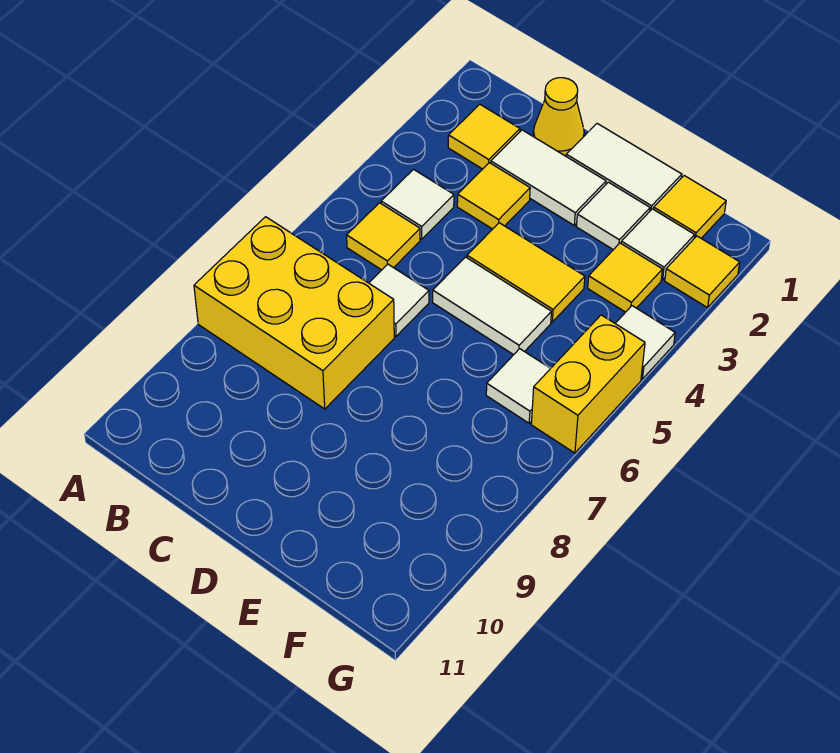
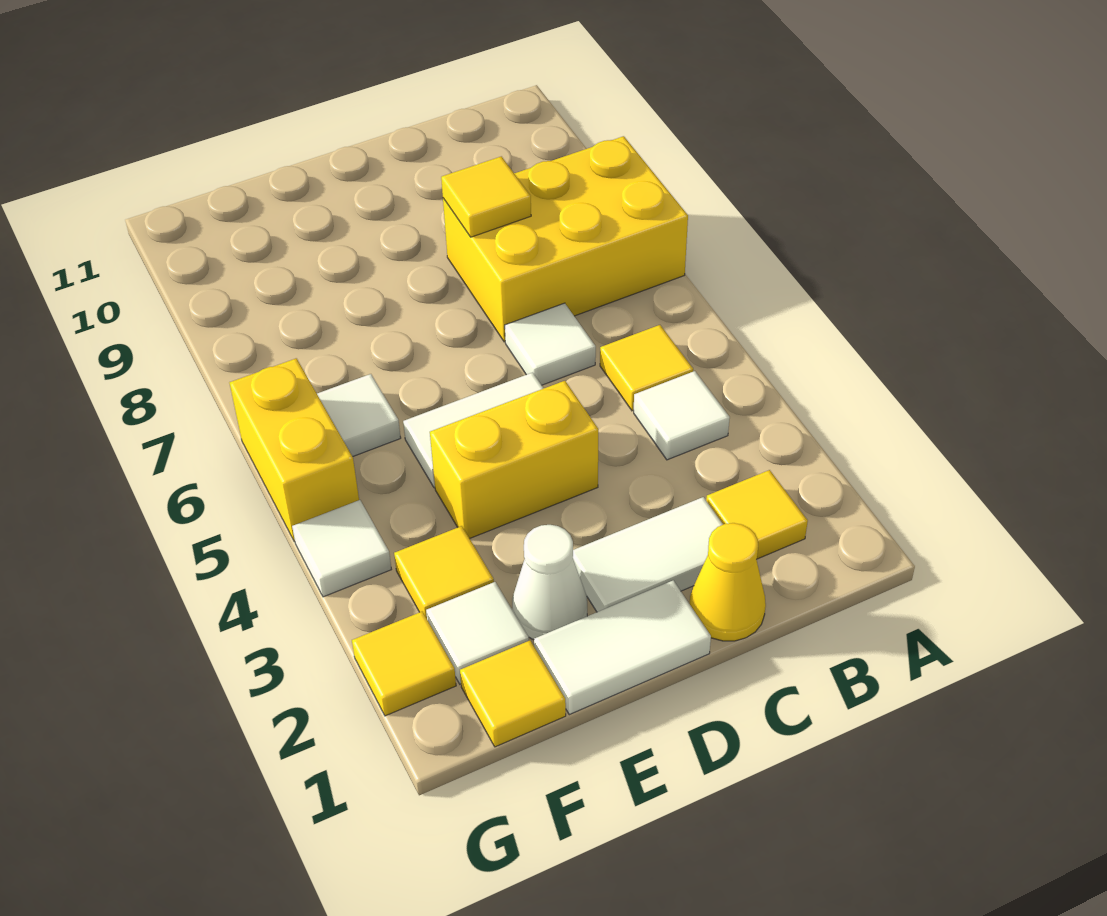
yellow 1x1 tile [457,163,530,229] -> yellow 1x1 tile moved to [441,156,531,237]
yellow 1x2 tile [467,223,585,322] -> yellow 1x2 brick [430,381,598,538]
white 1x1 tile [576,182,650,250] -> white 1x1 cone [512,525,587,640]

